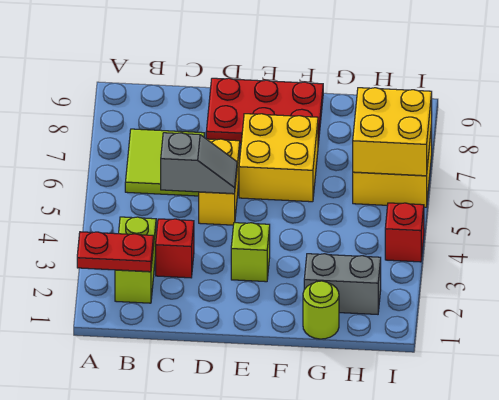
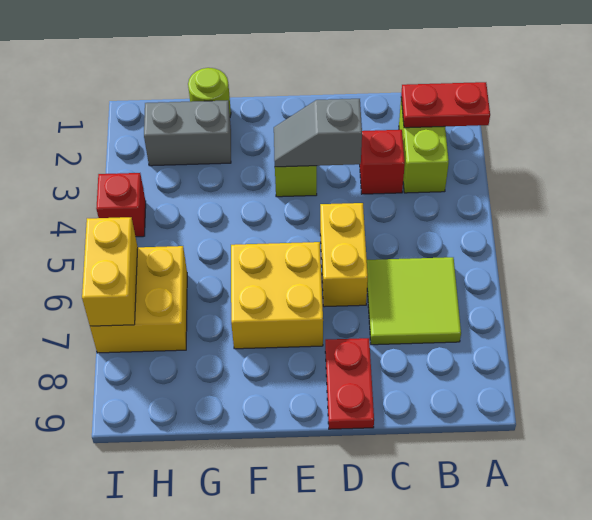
grey 1x2 slope [161,133,237,194] -> grey 1x2 slope moved to [274,99,362,167]
red 2x3 plate [206,78,323,144] -> red 1x2 plate [325,338,374,429]
yellow 2x2 brick [353,88,432,176] -> yellow 1x2 brick [82,217,138,326]

